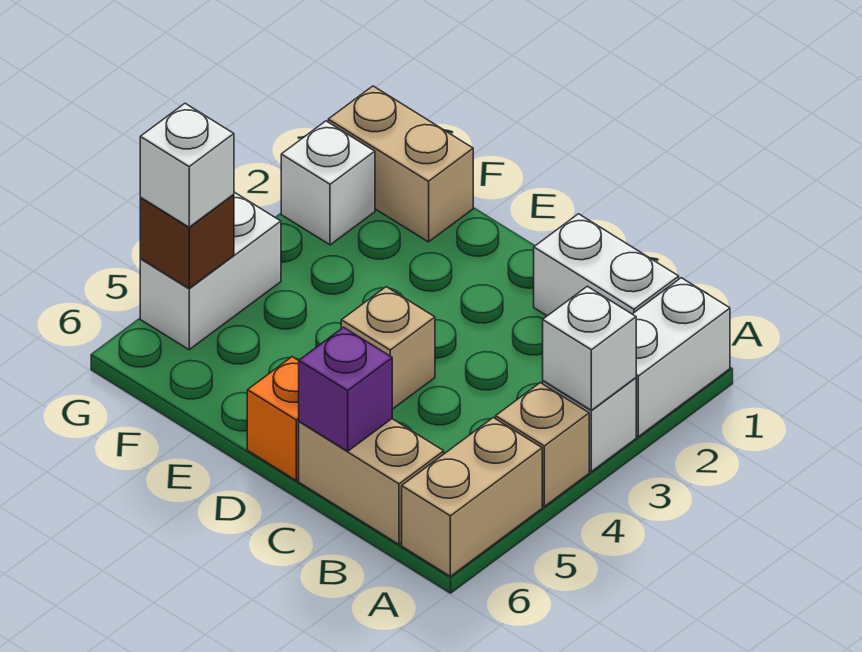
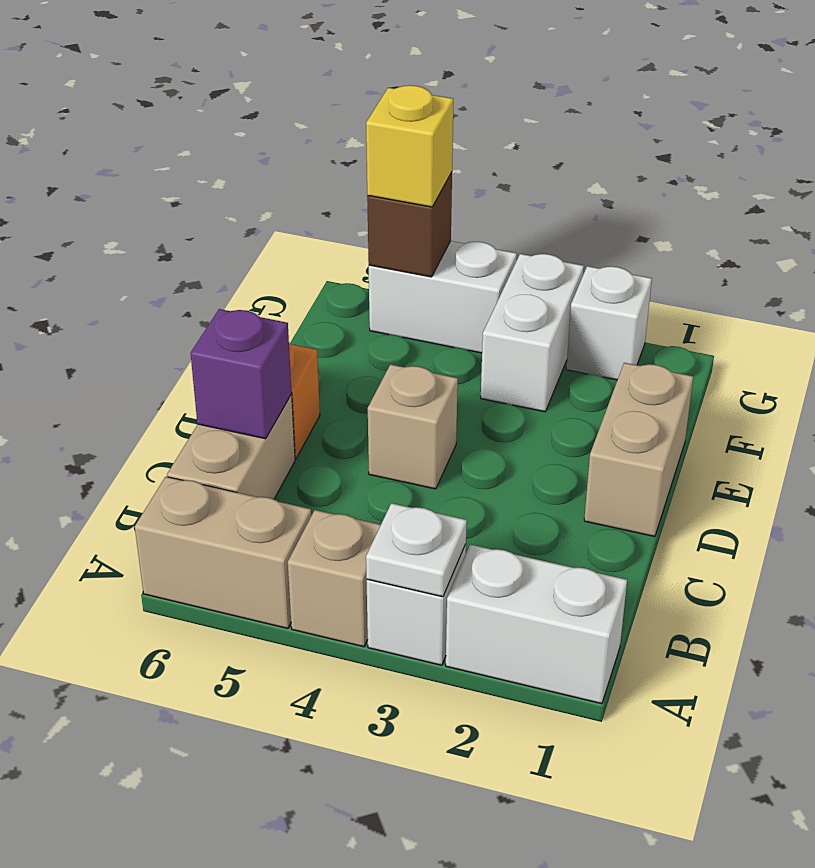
white 1x1 brick [543,286,636,410] -> white 1x1 plate [366,503,467,597]
white 1x2 brick [534,214,679,316] -> white 1x2 brick moved to [481,254,584,412]
tan 1x2 brick [328,86,473,242] -> tan 1x2 brick moved to [584,363,693,537]
white 1x1 brick [140,103,234,227] -> yellow 1x1 brick [366,85,453,207]

